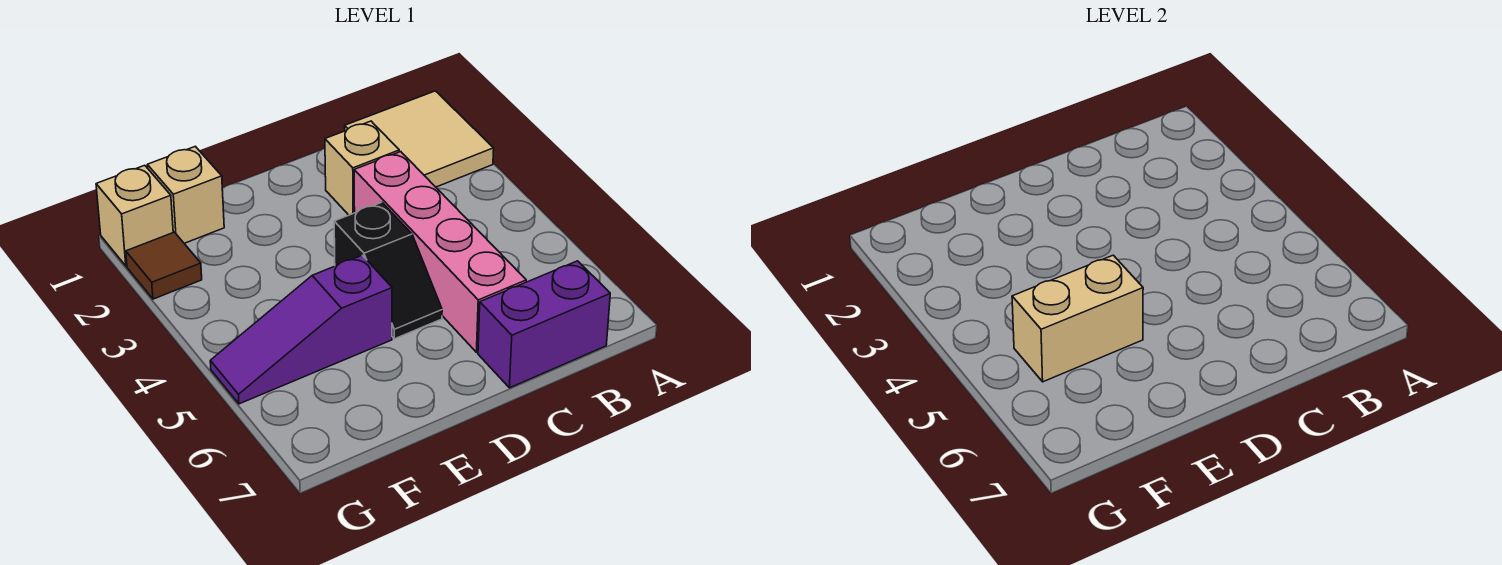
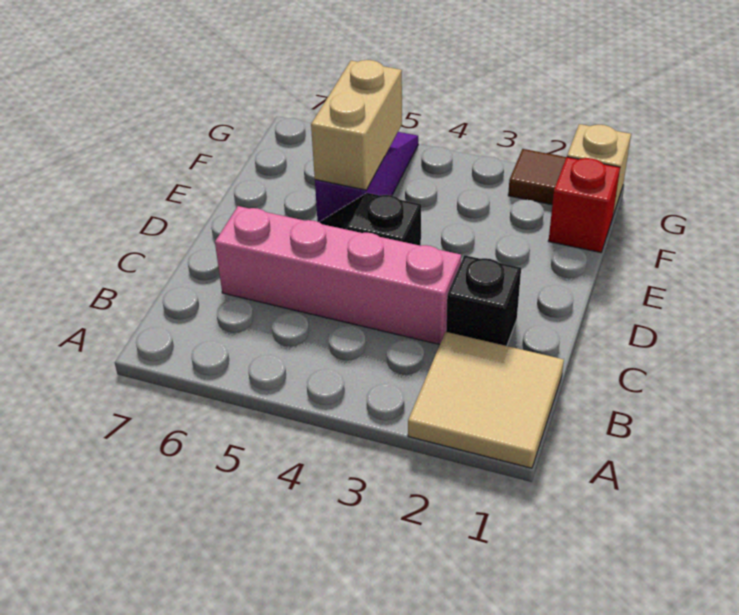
purple 1x2 brick [478,261,610,388] -> none
tan 1x1 brick [325,121,399,215] -> black 1x1 brick [446,255,521,346]
tan 1x1 brick [147,146,224,243] -> red 1x1 brick [549,157,620,253]

